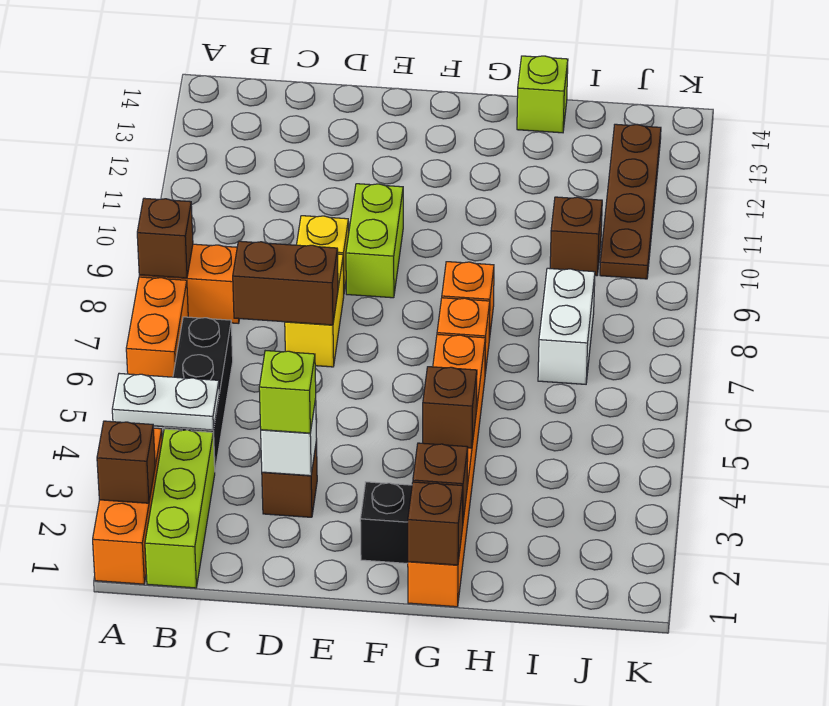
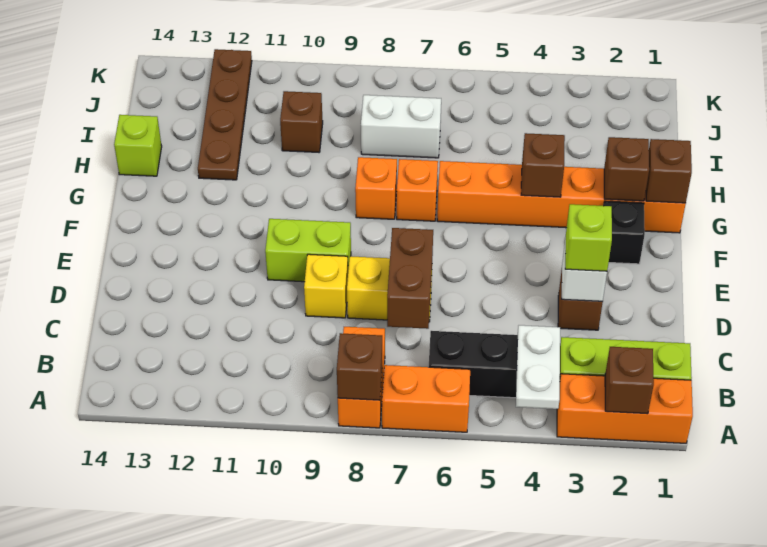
brown 1x4 plate [600,124,661,279] -> brown 1x4 plate turned to [198,49,252,180]

